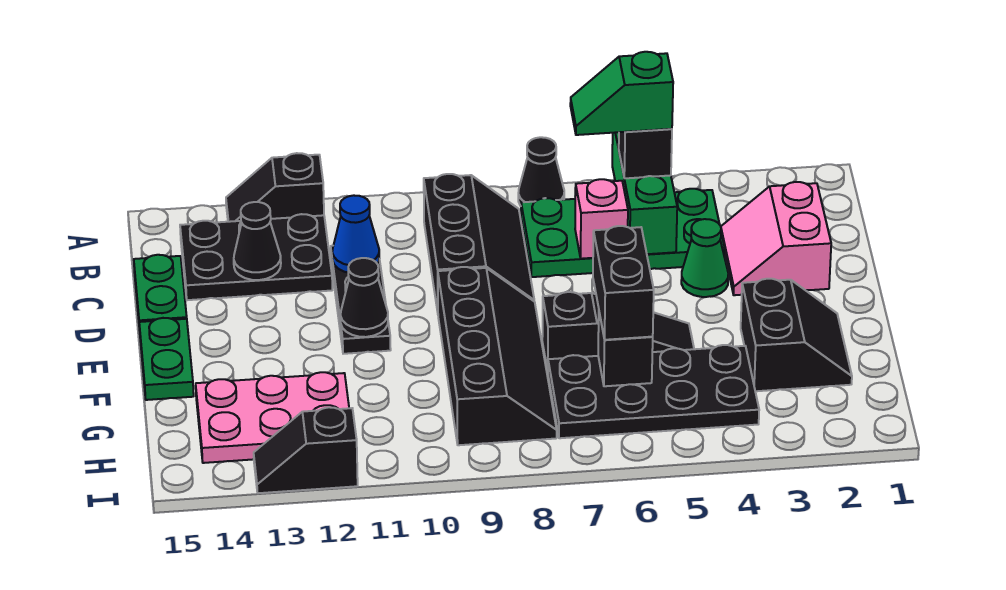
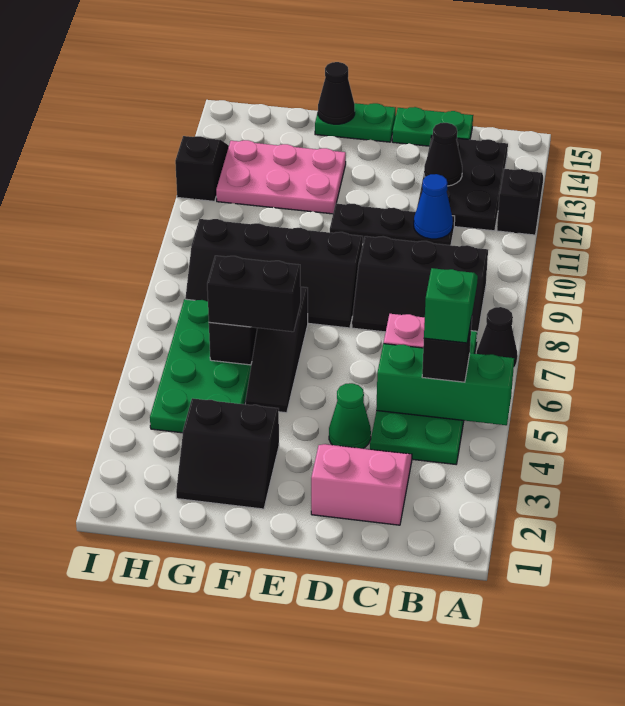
black 1x1 cone [341,258,388,337] -> black 1x1 cone moved to [318,62,355,124]
black 2x4 plate [548,345,759,438] -> green 2x4 plate [150,299,251,433]
pink 2x3 plate [196,372,349,463] -> pink 2x3 plate turned to [216,140,346,214]

